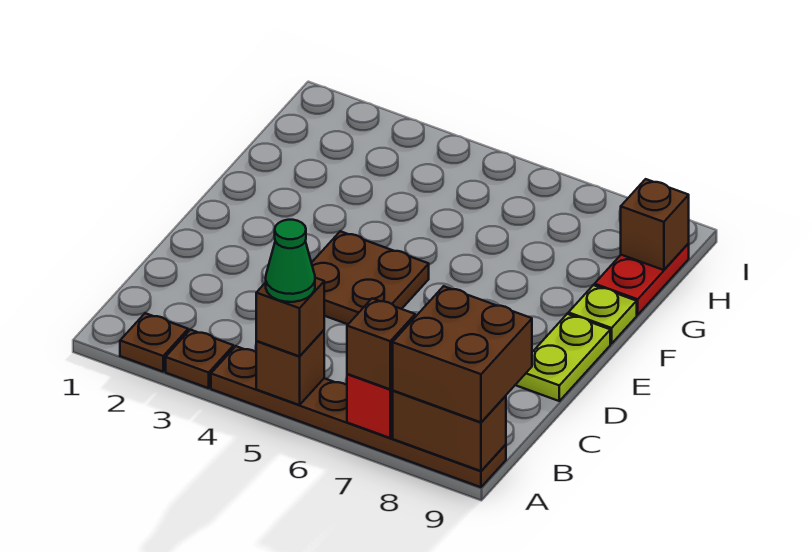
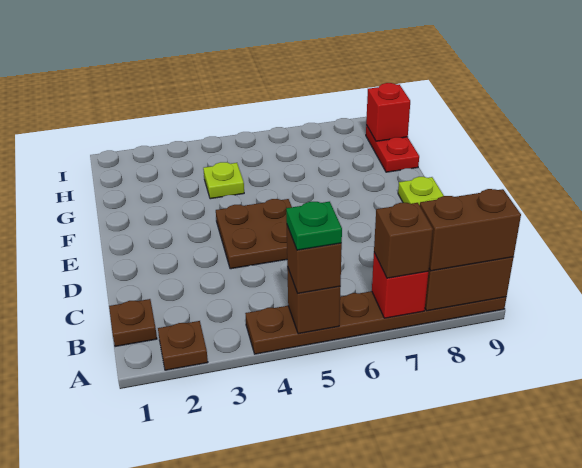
brown 1x1 plate [166,330,234,388] -> brown 1x1 plate moved to [109,299,157,347]
green 1x1 cone [266,220,315,302] -> green 1x1 plate [286,202,342,250]
brown 2x2 brick [392,286,532,422] -> brown 1x2 brick [420,189,521,271]
lime 1x1 plate [568,285,637,344] -> lime 1x1 plate moved to [203,162,244,199]
brown 1x1 brick [621,179,689,270] -> red 1x1 brick [366,83,410,141]

